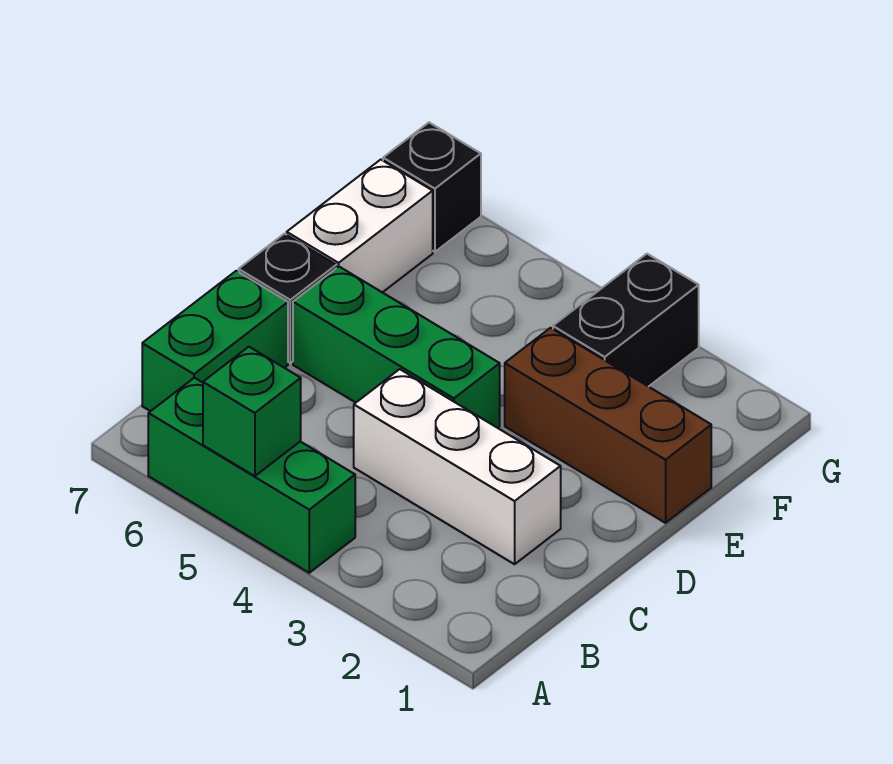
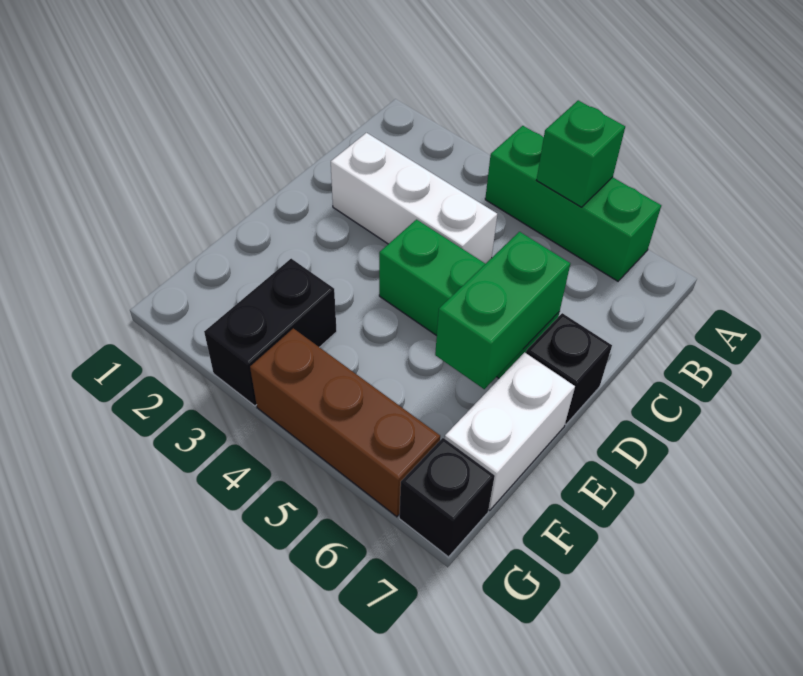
green 1x2 brick [142,271,288,411] -> green 1x2 brick moved to [435,232,570,389]
brown 1x3 brick [505,328,711,523] -> brown 1x3 brick moved to [250,328,440,517]

